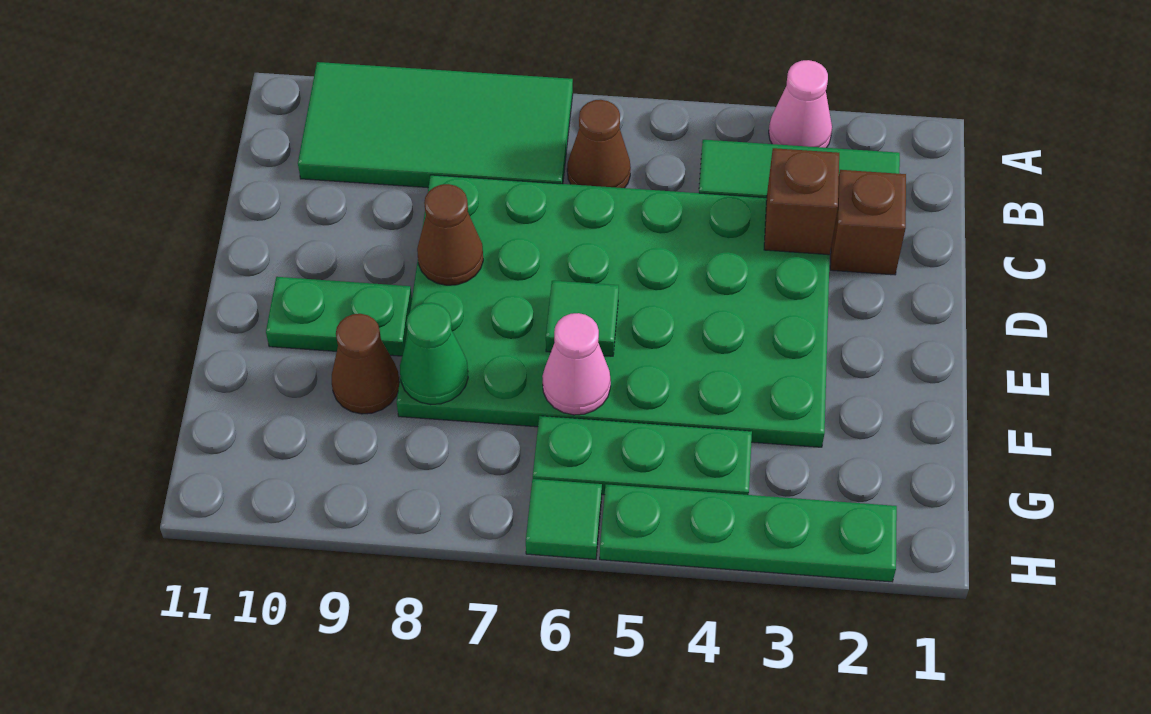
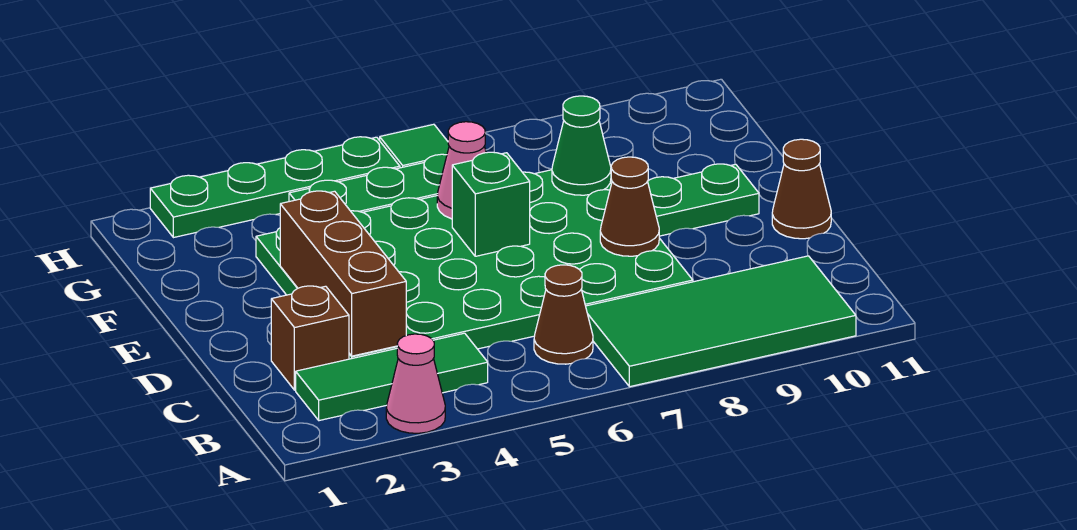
brown 1x1 brick [764,148,839,255] -> brown 1x3 brick [280,191,406,356]
green 1x1 tile [546,281,619,356] -> green 1x1 brick [452,152,530,256]
brown 1x1 cone [332,314,399,414] -> brown 1x1 cone moved to [772,139,831,239]

